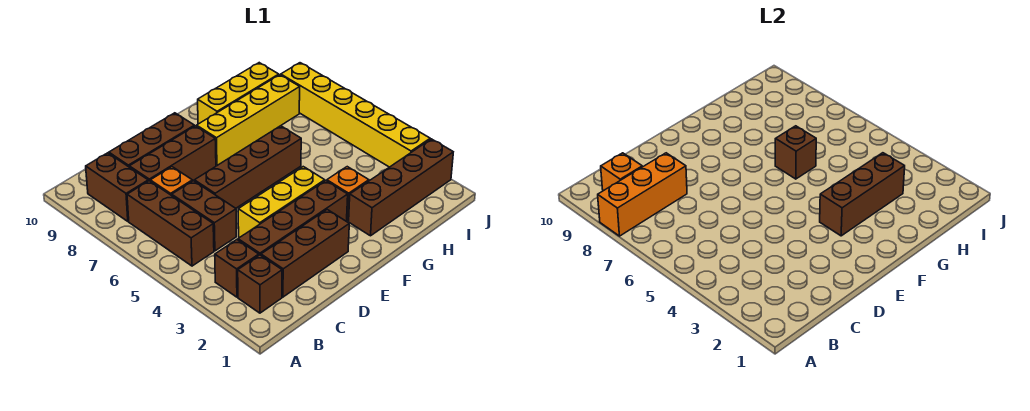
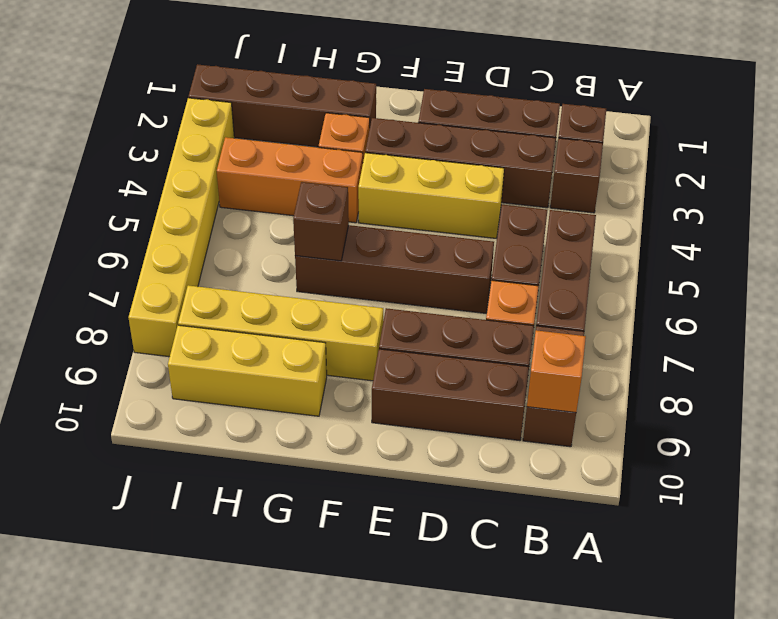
orange 1x3 brick [598,153,687,236] -> orange 1x3 brick moved to [217,137,363,223]
brown 1x3 brick [820,153,905,236] -> none

